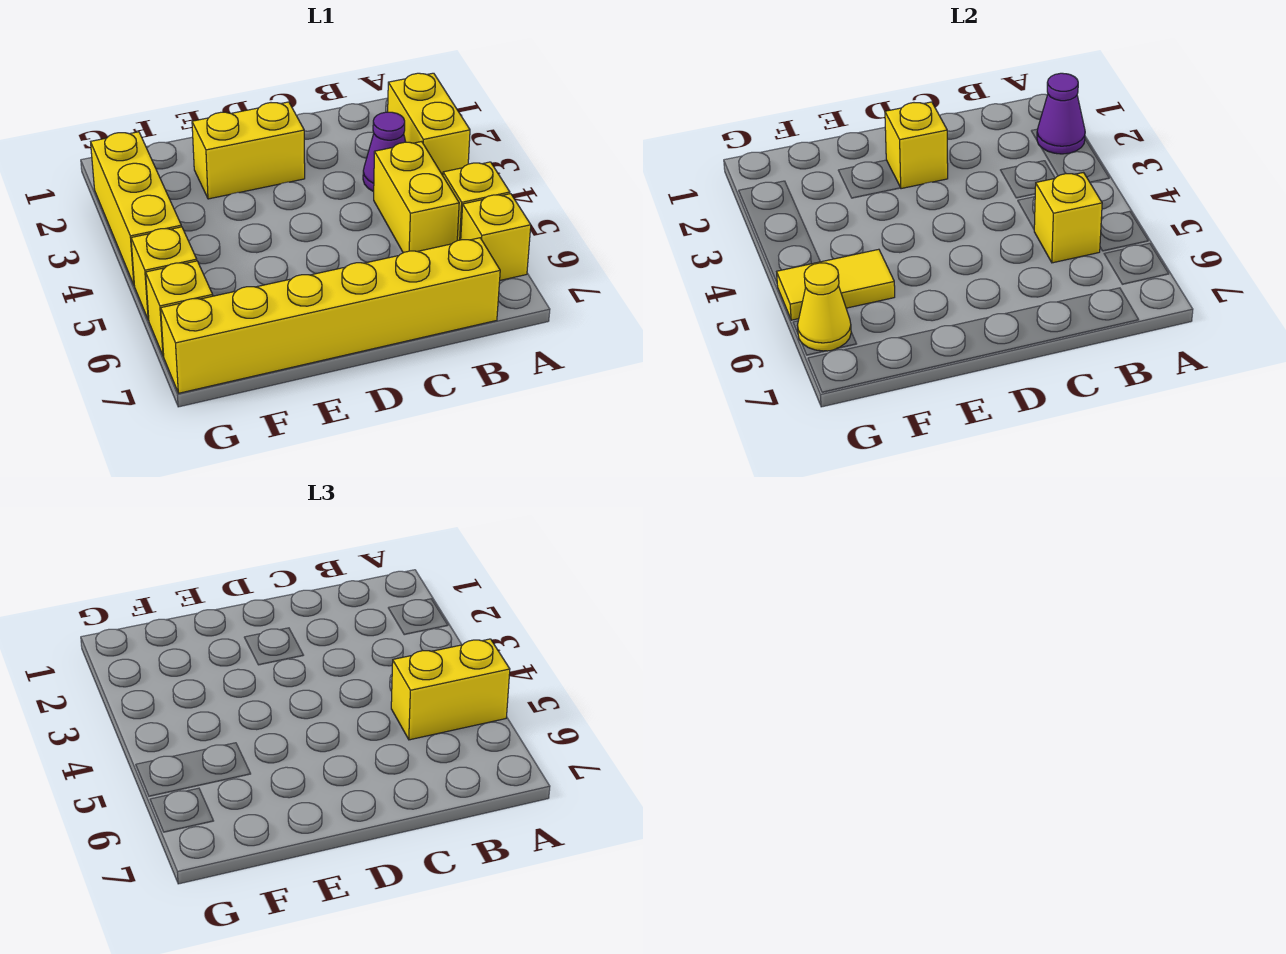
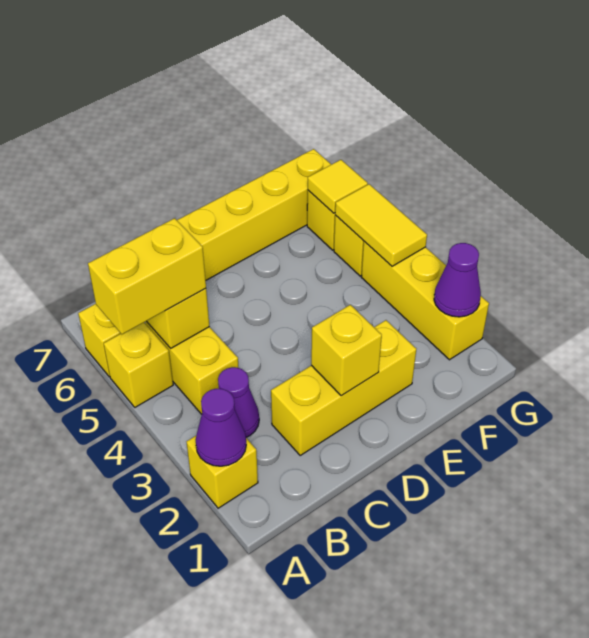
yellow 1x2 brick [388,73,470,175] -> yellow 1x1 brick [187,436,258,508]
yellow 1x2 brick [192,102,305,199] -> yellow 1x3 brick [271,320,416,455]
yellow 1x2 tile [777,249,895,320] -> yellow 1x2 tile turned to [335,184,427,266]
none -> purple 1x1 cone [434,243,481,317]
yellow 1x1 cone [797,263,851,351] -> yellow 1x1 tile [308,160,368,213]

